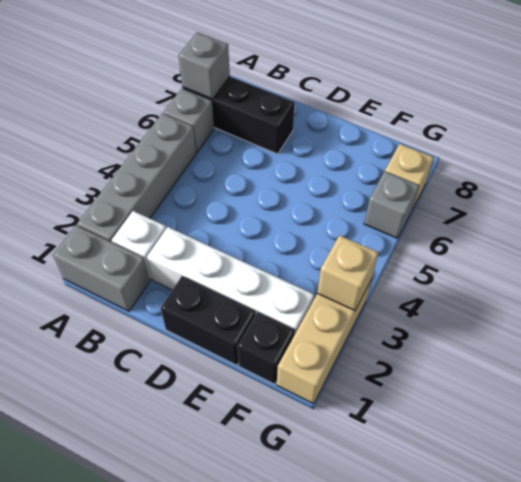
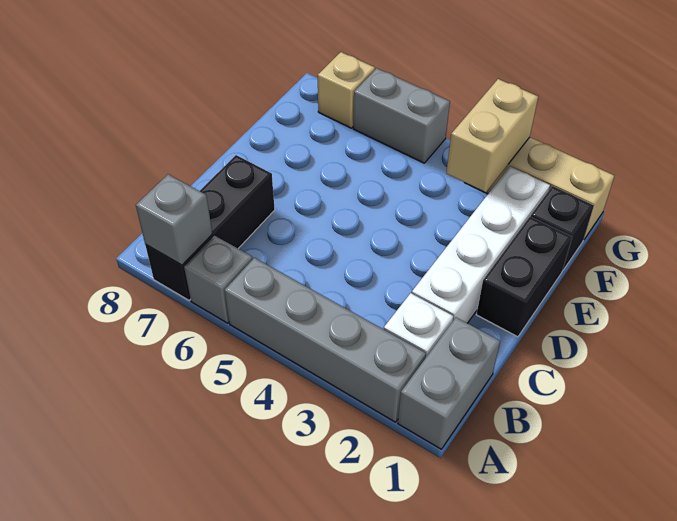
tan 1x1 brick [317,235,379,311] -> tan 1x2 brick [446,79,538,193]
grey 1x1 brick [364,171,419,239] -> grey 1x2 brick [353,68,450,163]

